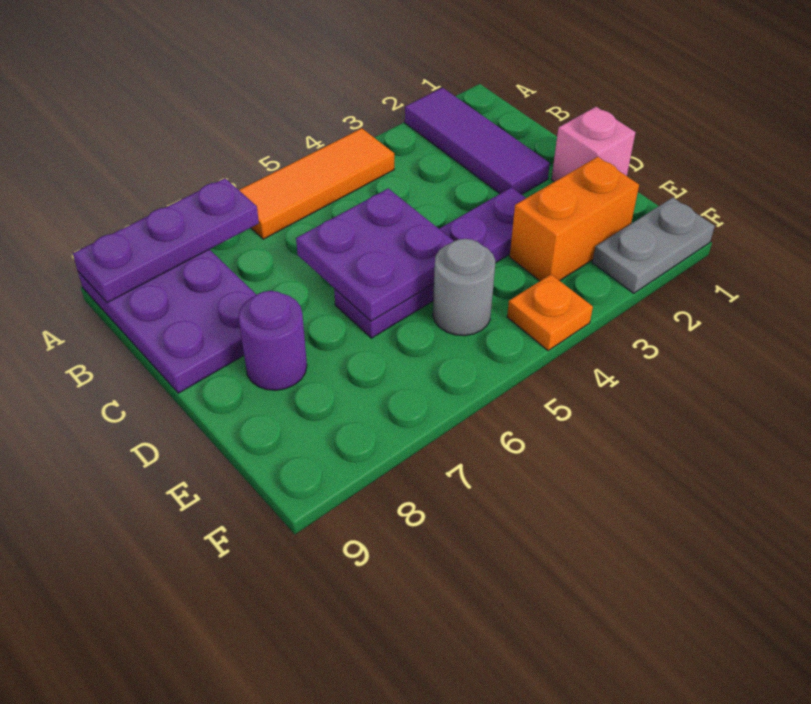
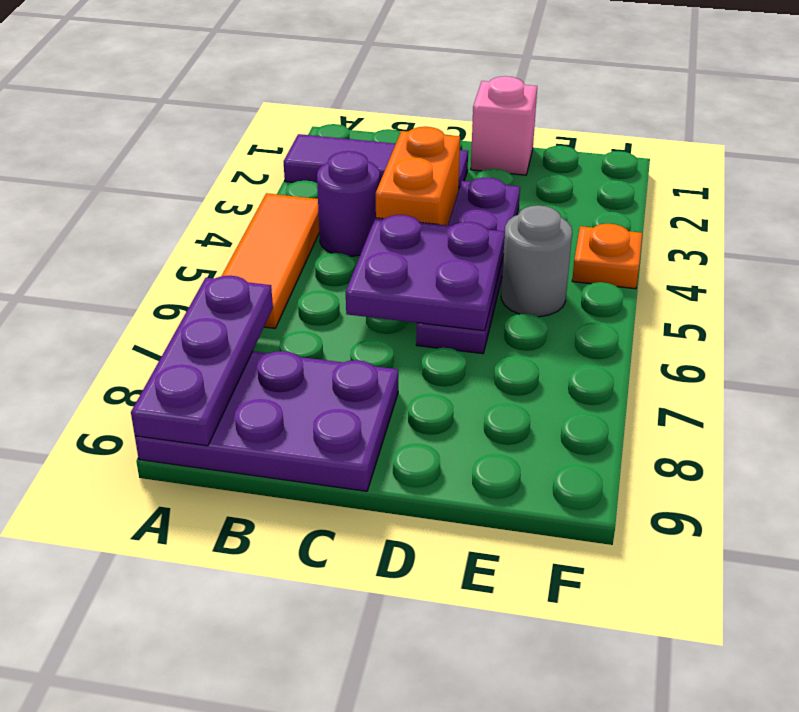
purple 1x1 round brick [238,291,307,390] -> purple 1x1 round brick moved to [317,151,380,256]
orange 1x2 brick [510,157,639,281] -> orange 1x2 brick moved to [376,127,460,225]
grey 1x2 plate [592,198,715,293] -> none

